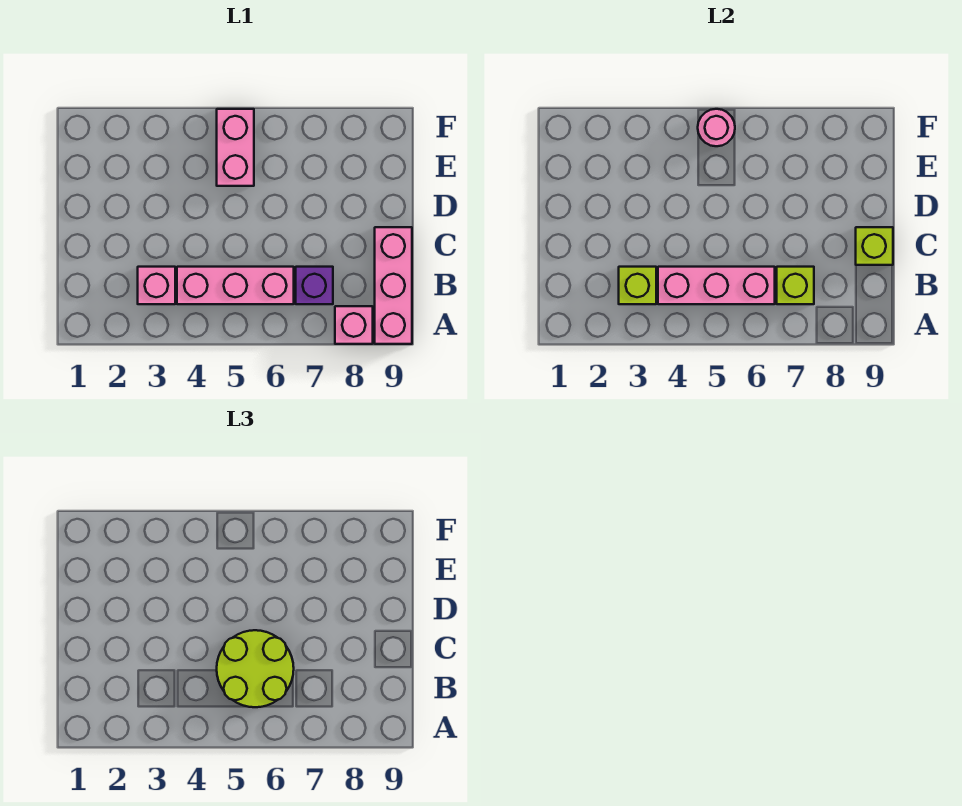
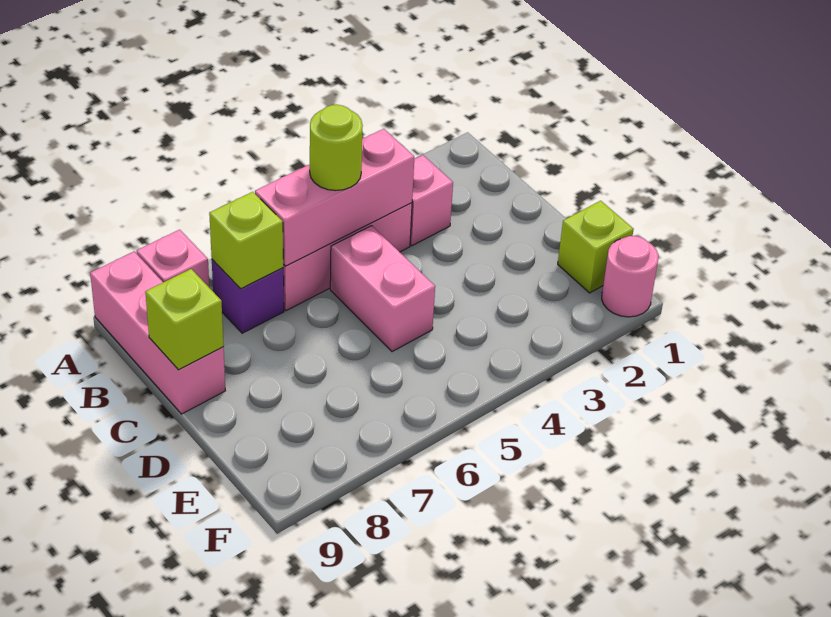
lime 1x1 brick [619,267,656,304] -> lime 1x1 brick moved to [558,201,634,293]
lime 2x2 round brick [217,630,294,707] -> lime 1x1 round brick [310,105,363,190]
pink 1x2 brick [217,109,254,186] -> pink 1x2 brick moved to [330,226,435,352]
pink 1x1 round brick [698,109,735,146] -> pink 1x1 round brick moved to [602,236,658,317]

